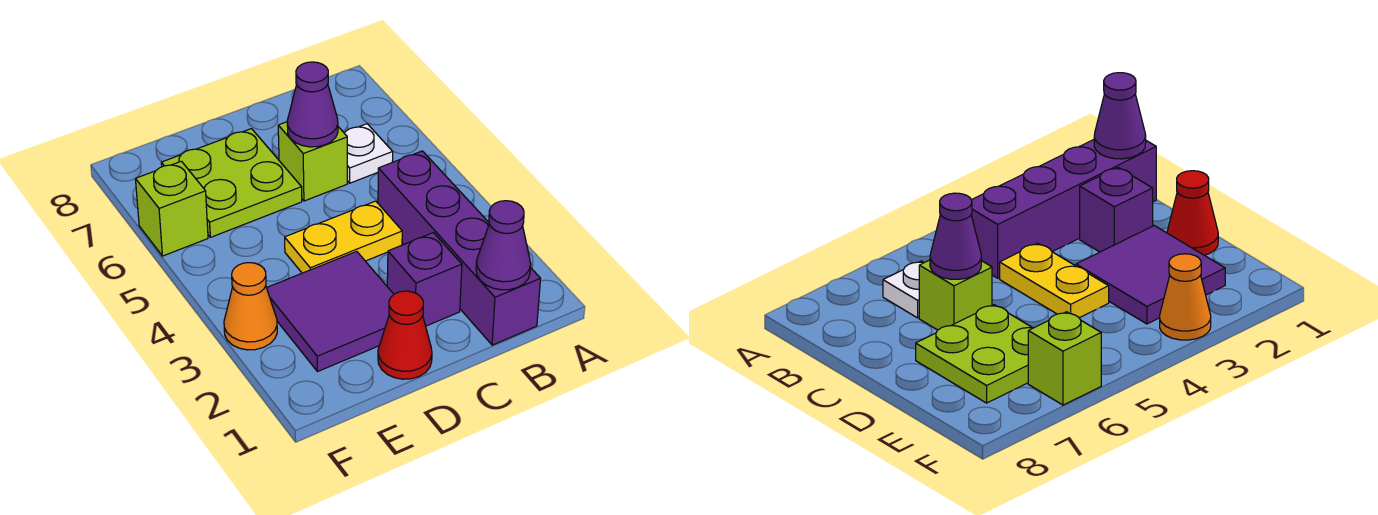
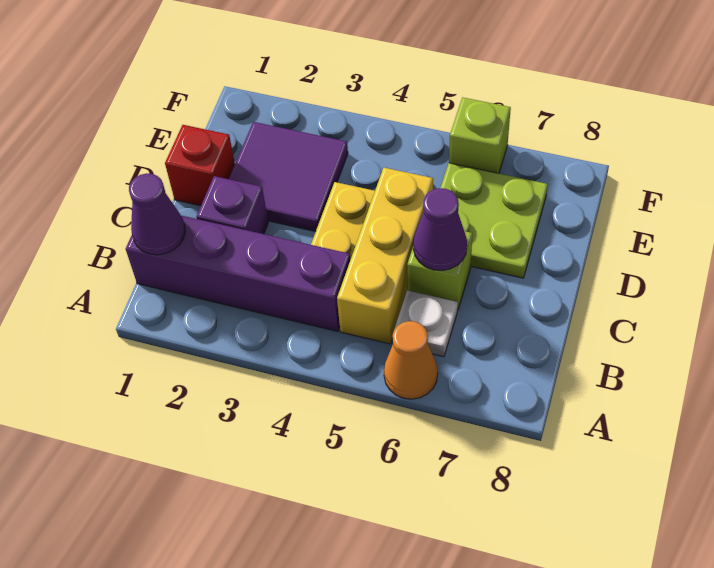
none -> yellow 1x3 brick [337,168,433,344]
red 1x1 cone [378,291,432,379] -> red 1x1 brick [165,125,235,206]
orange 1x1 cone [224,263,277,350] -> orange 1x1 cone moved to [384,321,438,399]

